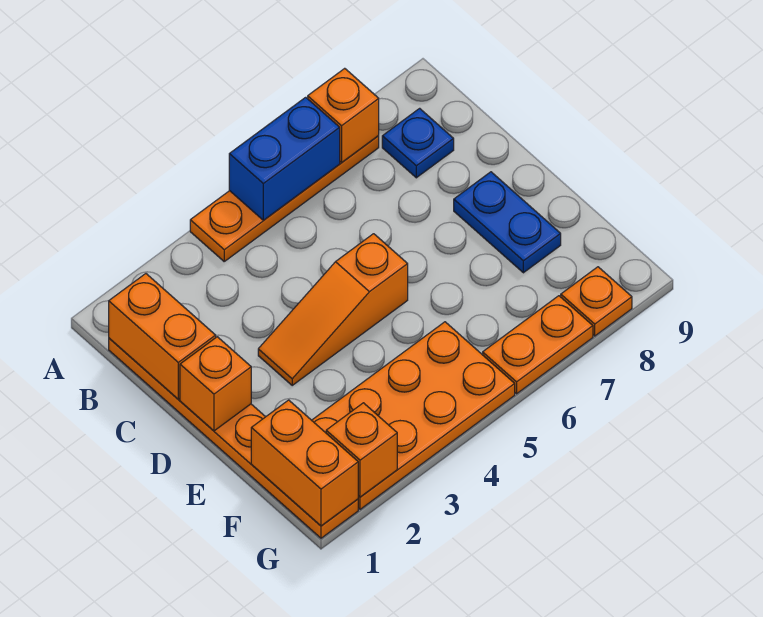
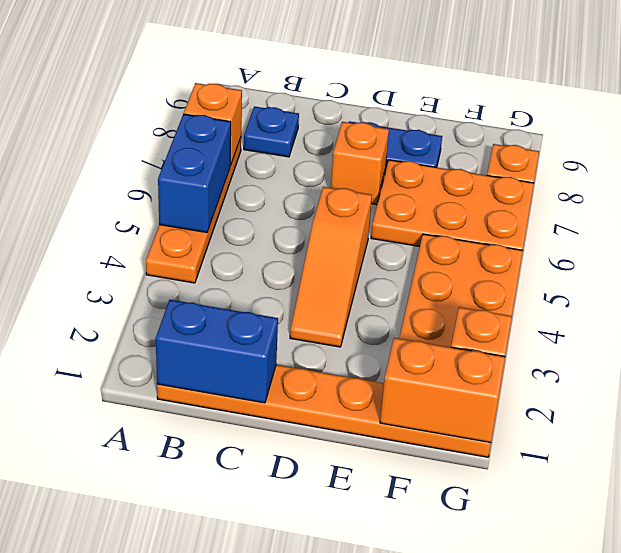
orange 1x2 brick [109,274,216,399] -> blue 1x2 brick [156,300,278,403]
orange 1x1 brick [180,337,251,431] -> orange 1x1 brick moved to [331,122,389,205]
orange 1x2 plate [483,296,593,394] -> orange 2x3 plate [371,160,534,250]

